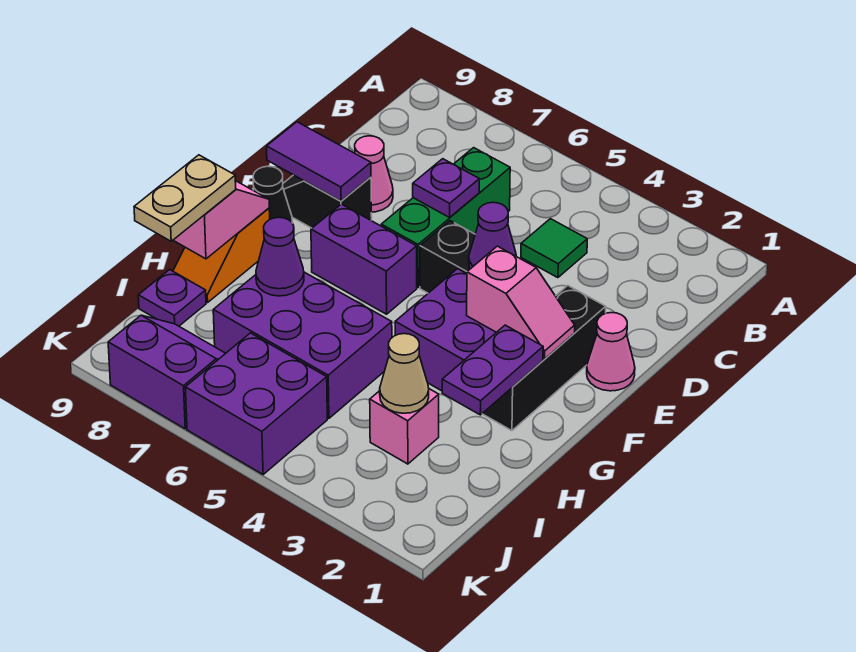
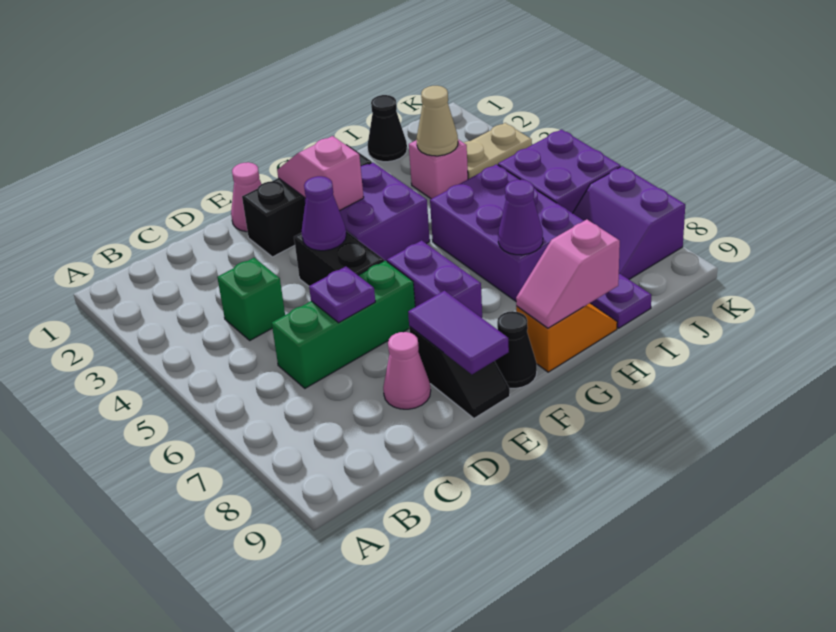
green 1x1 tile [521,219,587,278] -> green 1x1 brick [217,258,285,340]
purple 1x2 plate [442,325,543,415] -> none
tan 1x2 plate [134,155,236,241] -> tan 1x2 plate moved to [464,123,532,179]
none -> black 1x1 cone [368,95,407,162]

